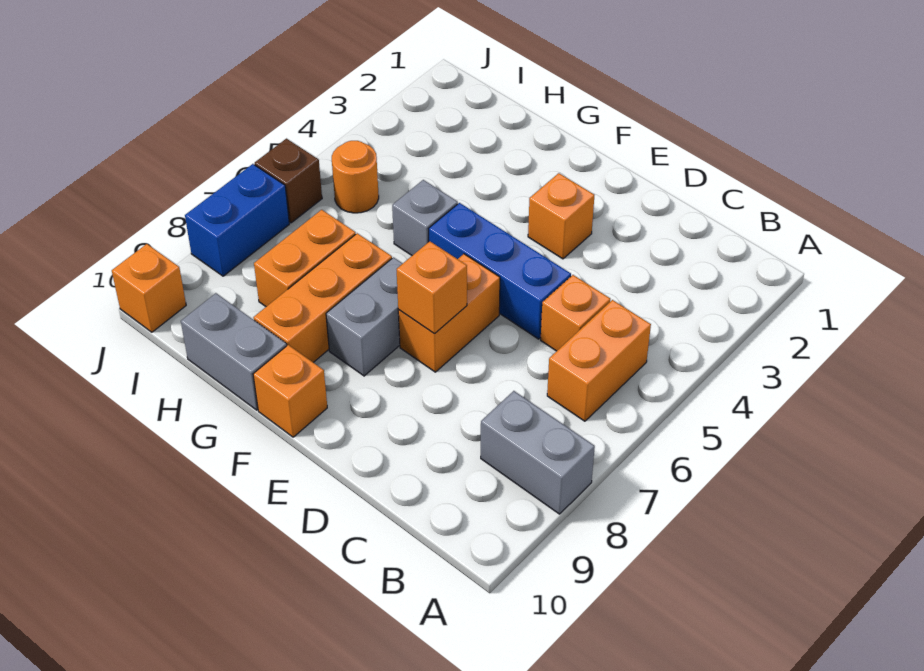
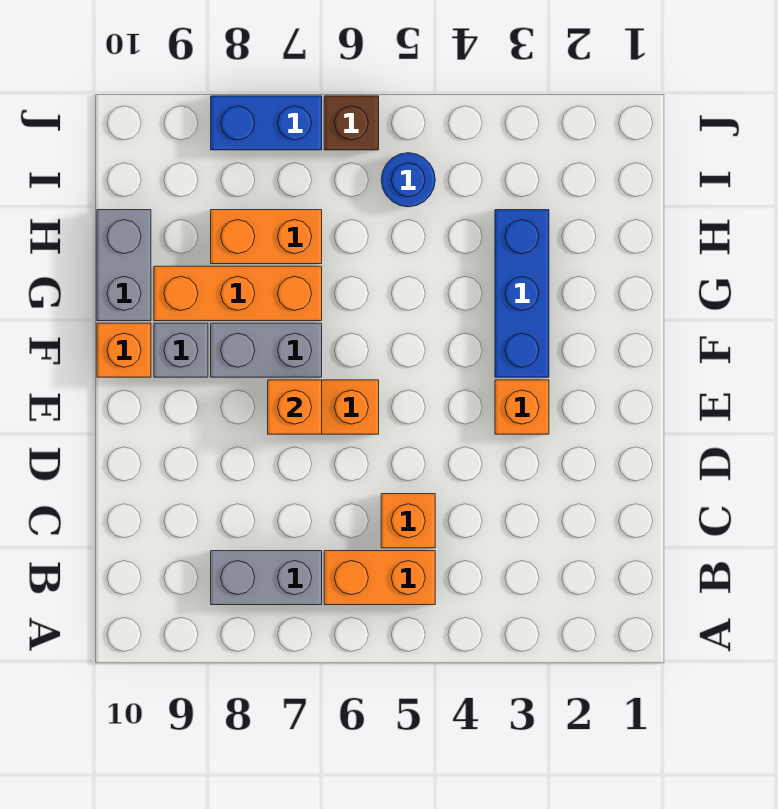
grey 1x2 brick [481,391,595,514] -> grey 1x2 brick turned to [211,551,322,605]
blue 1x3 brick [429,203,571,339] -> blue 1x3 brick moved to [495,210,549,377]
grey 1x1 brick [392,180,458,255] -> grey 1x1 brick moved to [154,323,208,377]
orange 1x1 round brick [332,141,379,213] -> blue 1x1 round brick [381,153,435,207]
orange 1x1 brick [112,244,186,332] -> none

